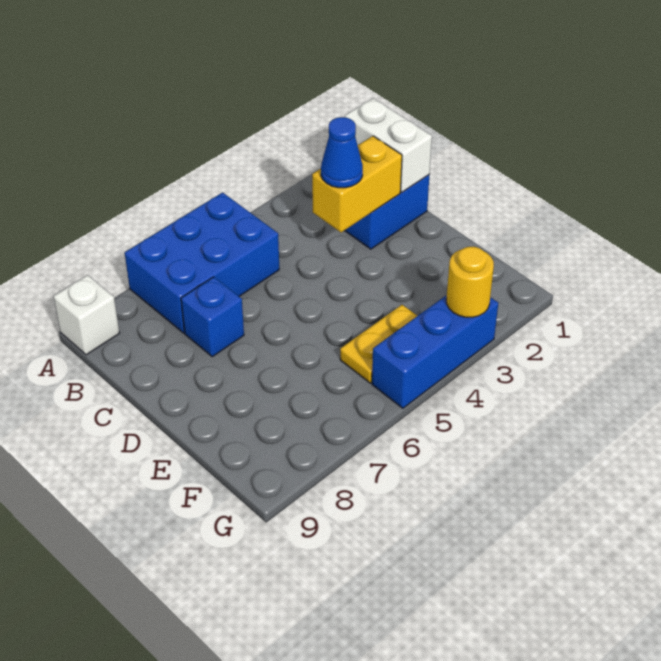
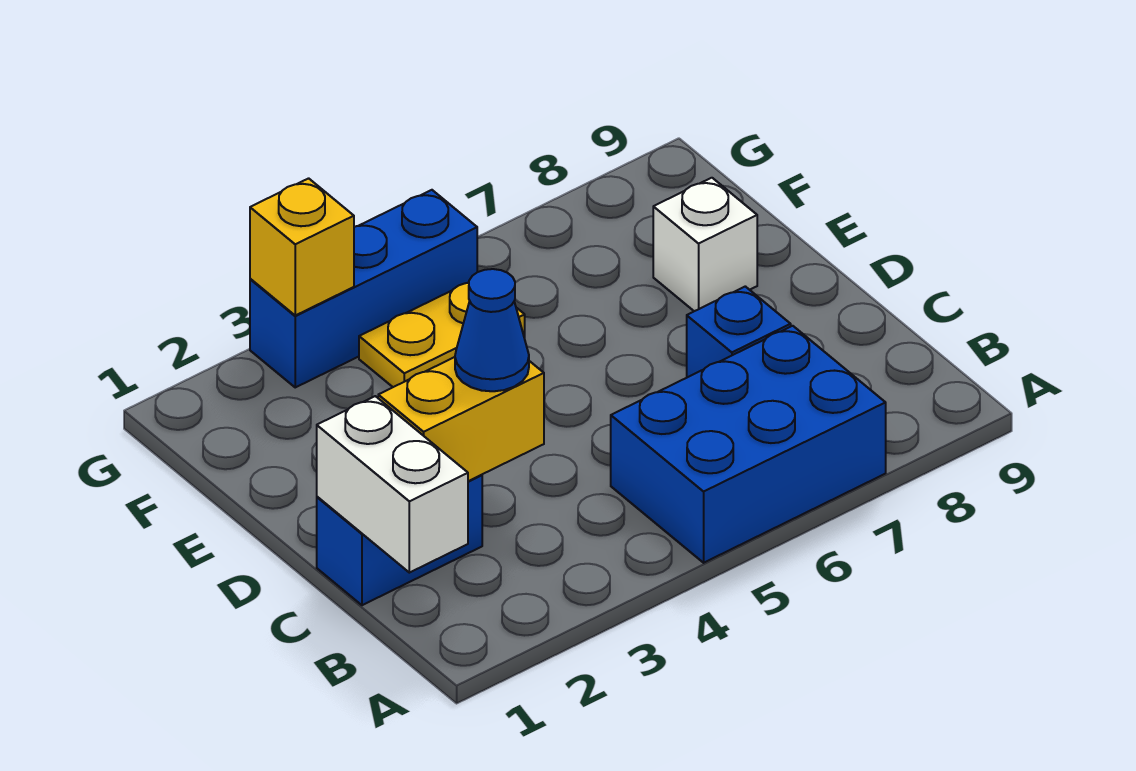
white 1x1 brick [53,275,119,355] -> white 1x1 brick moved to [653,178,757,311]
yellow 1x1 round brick [446,247,494,317] -> yellow 1x1 brick [250,178,354,315]

